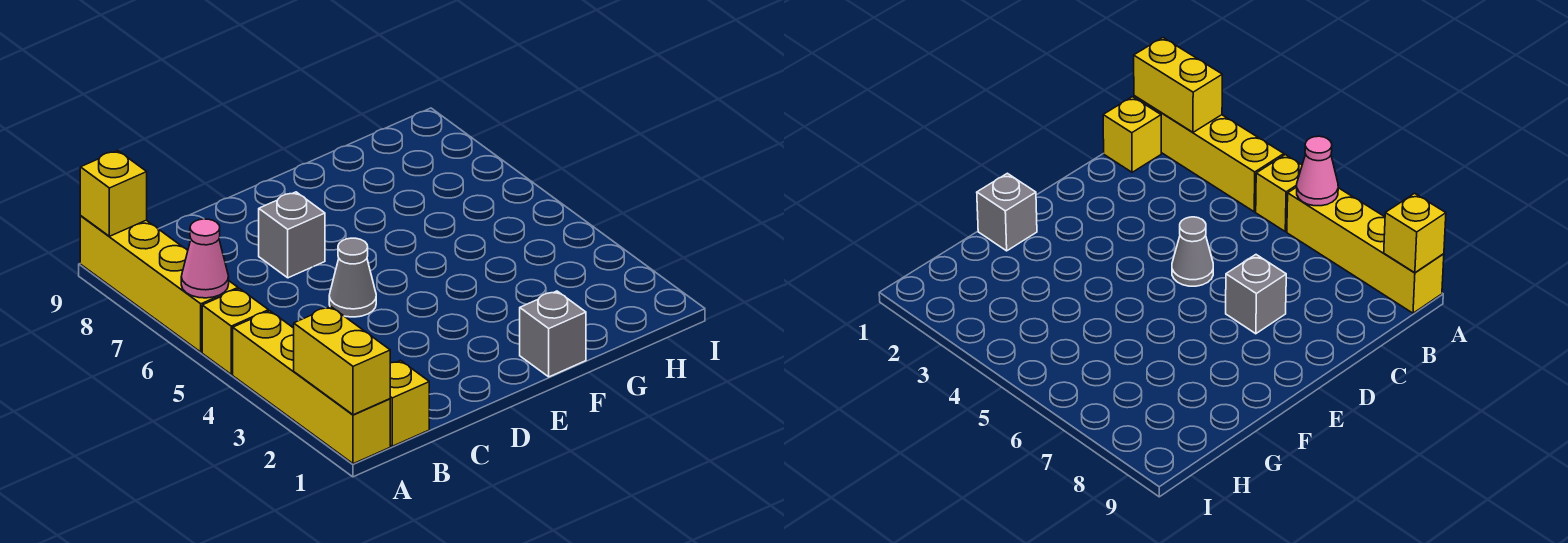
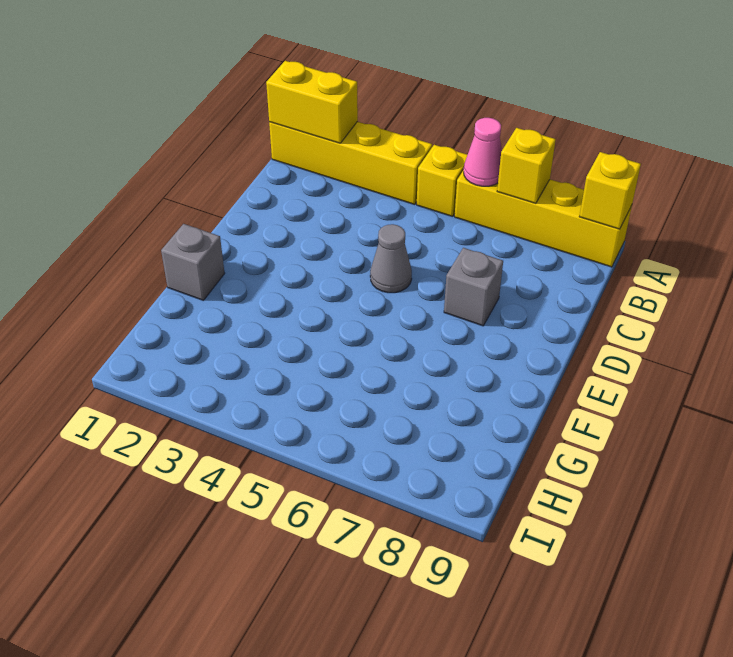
yellow 1x1 brick [390,360,429,446] -> yellow 1x1 brick moved to [497,128,556,203]

